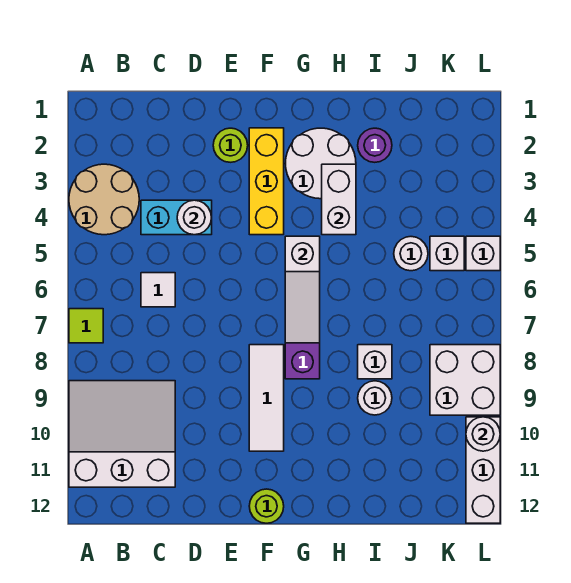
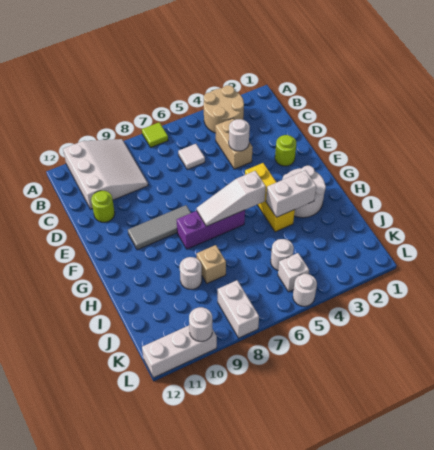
cyan 1x2 brick [141,200,212,235] -> tan 1x2 brick [215,118,253,169]
yellow 1x3 brick [249,128,284,235] -> yellow 1x3 brick turned to [245,163,295,232]
white 1x3 tile [249,345,284,451] -> grey 1x3 tile [128,205,191,250]
lime 1x1 round brick [249,489,284,523] -> lime 1x1 round brick moved to [91,191,115,222]
purple 1x1 round brick [358,128,392,162] -> none
white 1x1 brick [358,345,392,379] -> tan 1x1 brick [197,245,226,283]
white 2x2 brick [430,345,500,415] -> white 1x2 brick [218,280,259,338]
white 1x1 brick [466,236,500,271] -> white 1x1 round brick [293,274,317,306]

